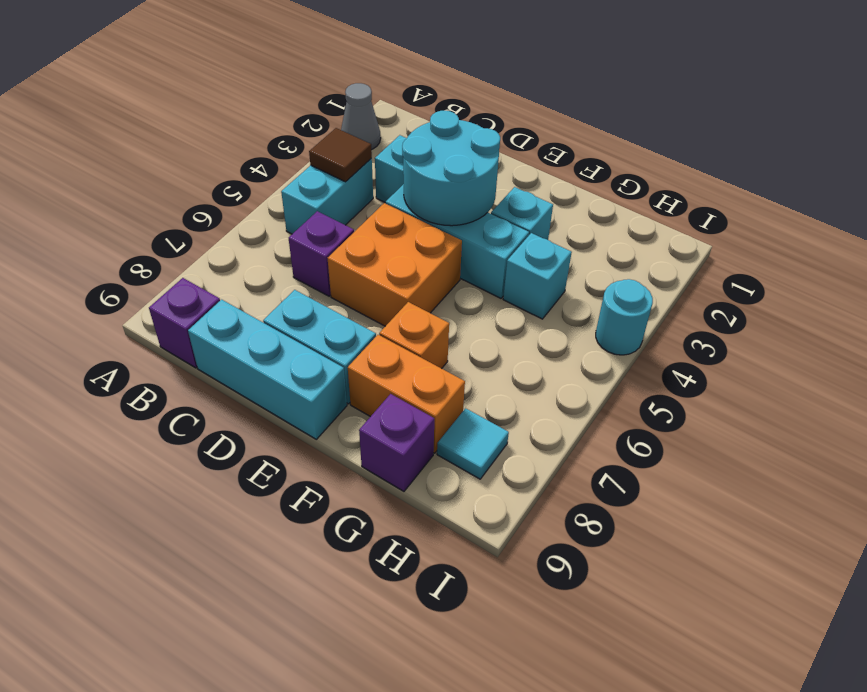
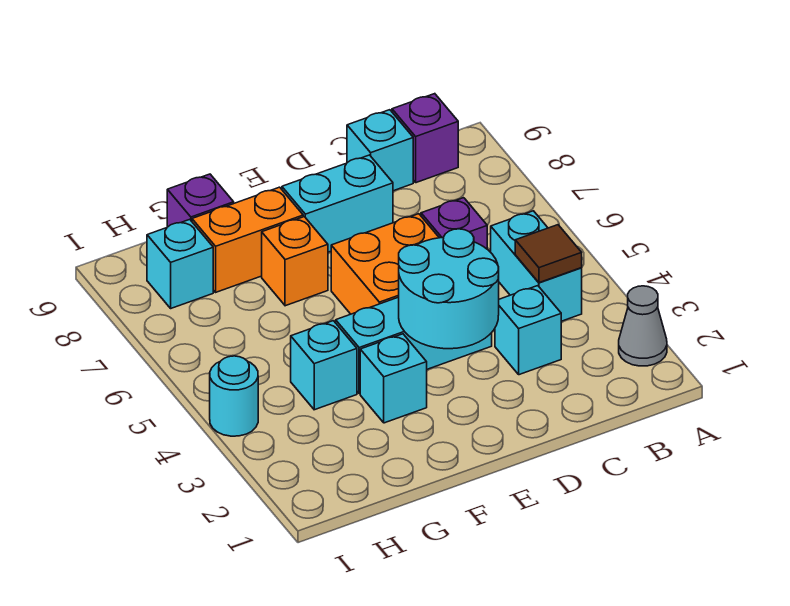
cyan 1x3 brick [188,300,347,439] -> cyan 1x1 brick [347,110,413,191]
cyan 1x1 tile [437,408,509,479] -> cyan 1x1 brick [147,219,213,308]

